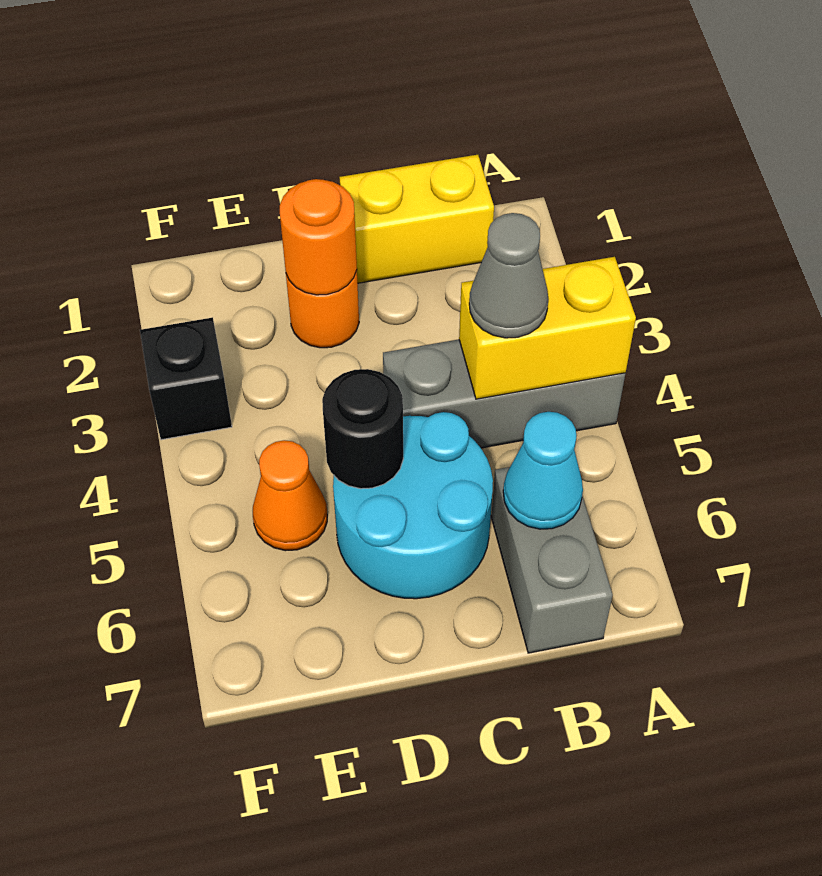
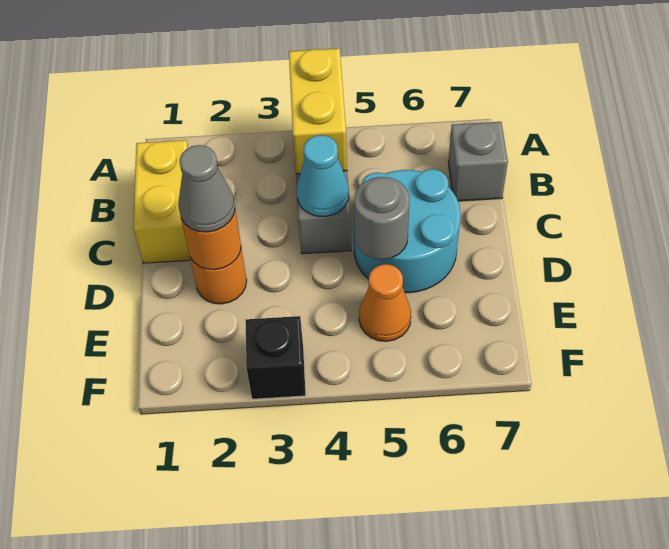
grey 1x1 cone [469,213,549,338] -> grey 1x1 cone moved to [178,145,235,232]
grey 1x2 brick [491,467,613,653] -> grey 1x1 brick [448,122,508,201]
cyan 1x1 cone [503,412,583,529] -> cyan 1x1 cone moved to [297,135,349,217]
black 1x1 round brick [322,369,403,489] -> grey 1x1 round brick [354,177,410,260]

